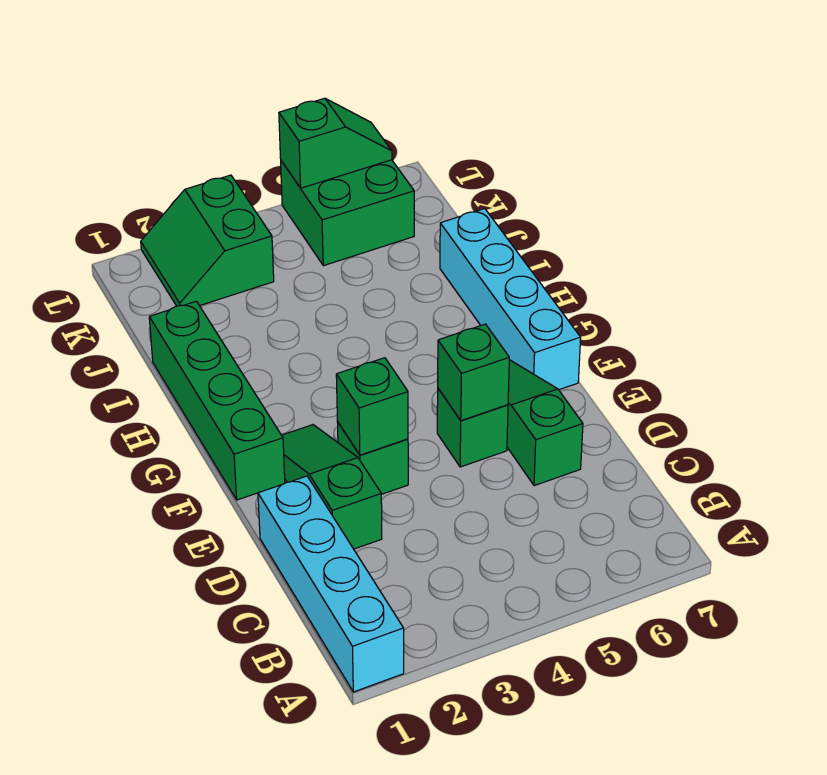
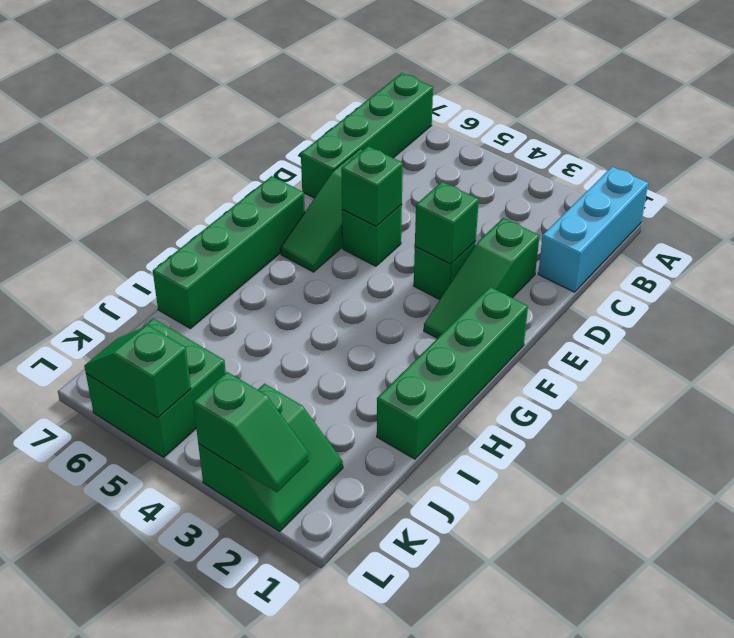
cyan 1x4 brick [258,476,404,692] -> cyan 1x3 brick [538,167,648,292]
none -> green 1x4 brick [301,73,433,198]
cyan 1x4 brick [440,209,581,390] -> green 1x4 brick [153,176,305,328]
none -> green 1x2 slope [193,372,309,492]

